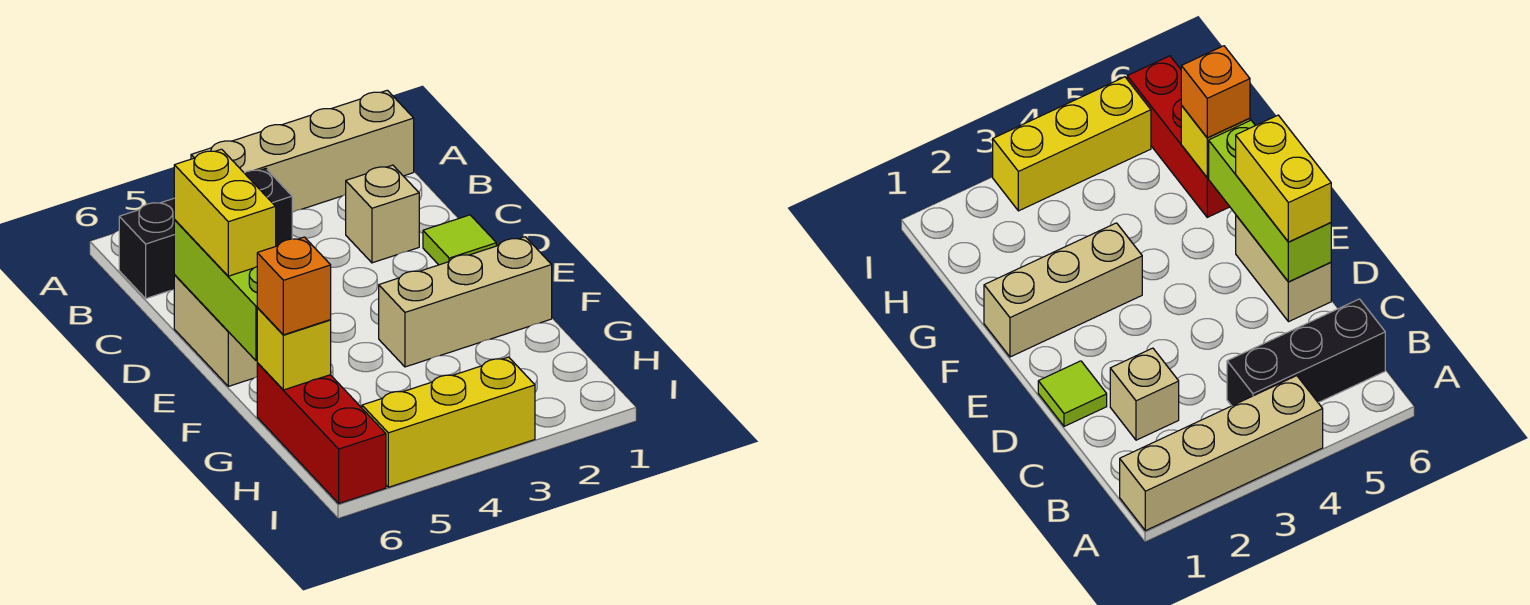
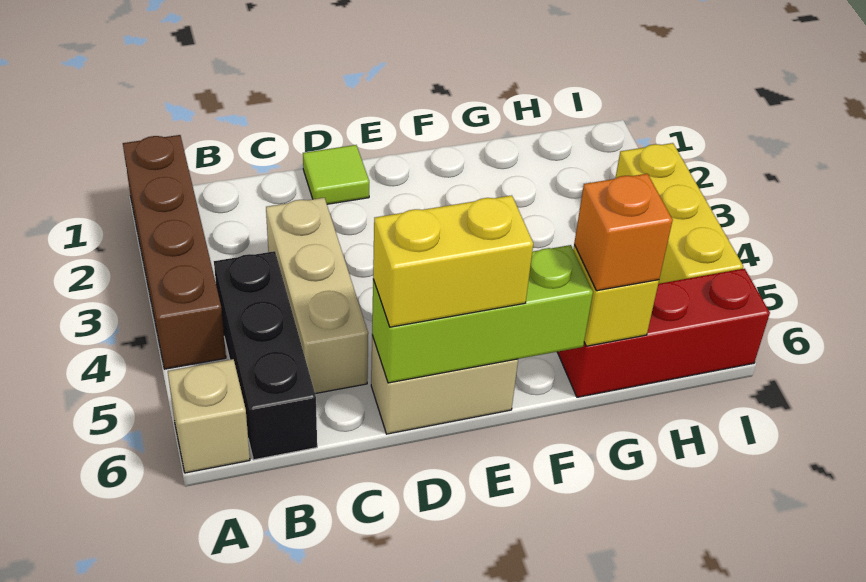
tan 1x4 brick [191,90,414,212] -> brown 1x4 brick [123,135,226,369]
tan 1x1 brick [346,165,419,263] -> tan 1x1 brick moved to [168,359,250,473]
tan 1x3 brick [379,237,552,367] -> tan 1x3 brick moved to [266,198,368,394]

